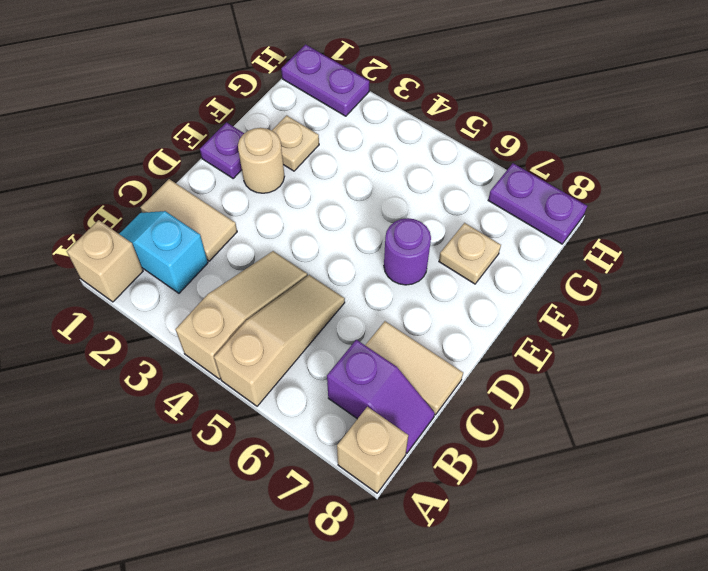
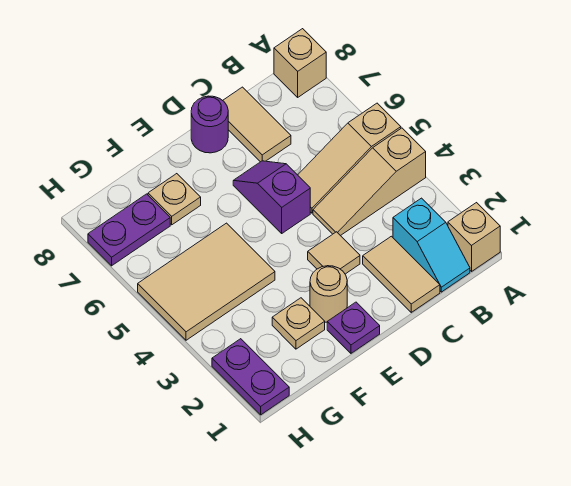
purple 1x2 slope [327,340,435,453] -> purple 1x2 slope moved to [233,161,310,233]
none -> tan 1x1 tile [308,232,360,274]
purple 1x1 round brick [384,218,431,285] -> purple 1x1 round brick moved to [191,96,228,153]
none -> tan 2x3 tile [138,223,275,340]
purple 1x2 plate [488,163,587,244] -> purple 1x2 plate turned to [88,194,170,266]

